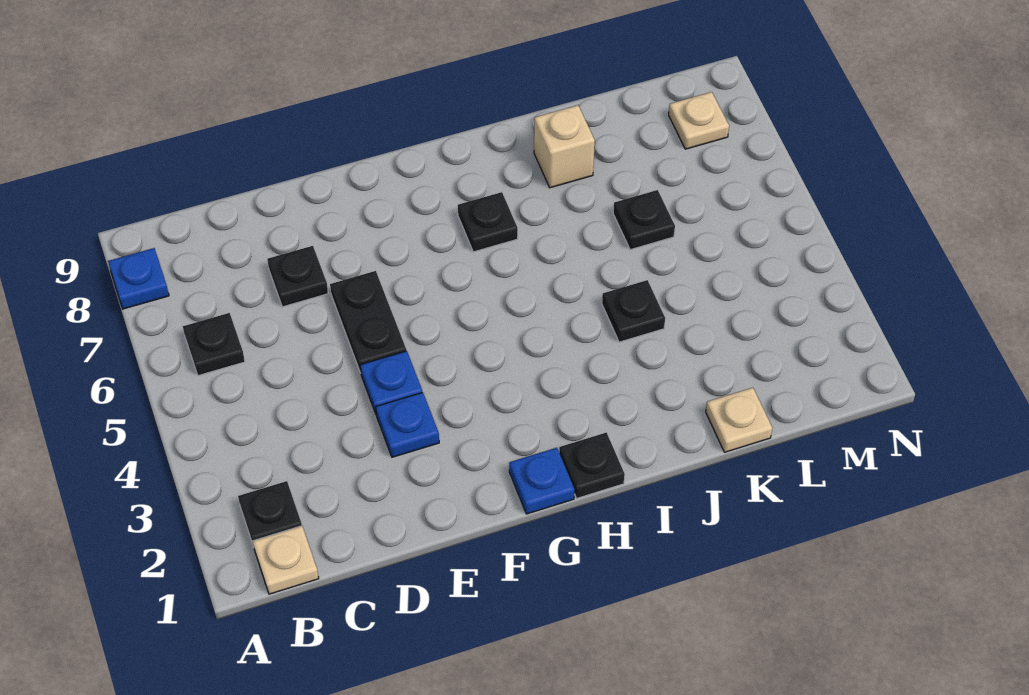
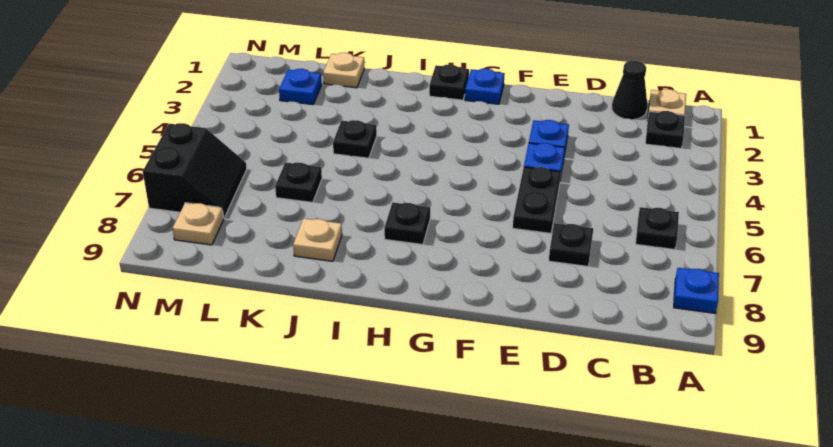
none -> black 1x1 cone [612,61,647,120]
tan 1x1 brick [534,105,595,188] -> tan 1x1 plate [293,218,342,261]
none -> blue 1x1 plate [279,69,322,105]
none -> black 2x2 slope [143,123,247,217]

